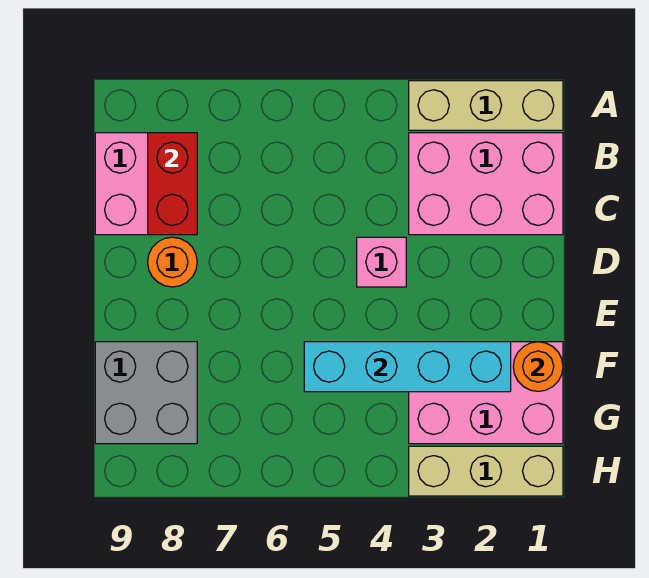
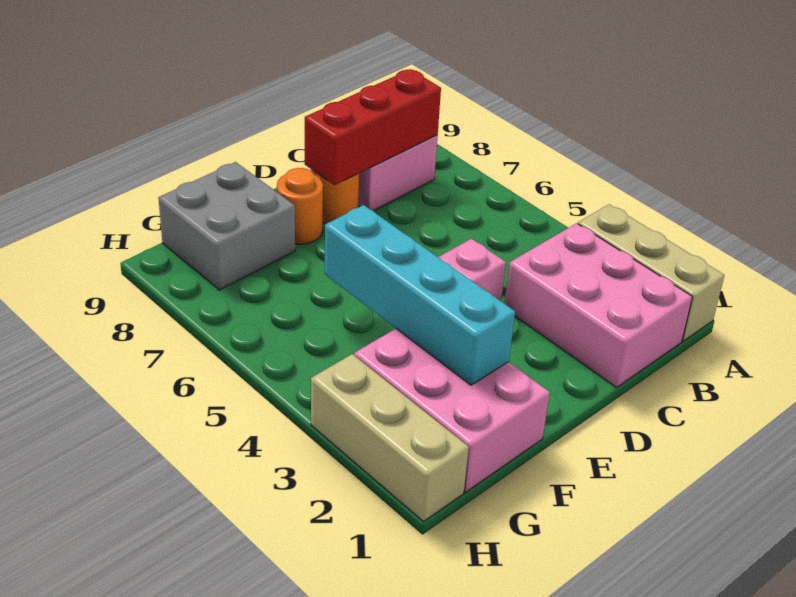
red 1x2 brick [148,133,197,235] -> red 1x3 brick [305,69,441,185]
orange 1x1 round brick [513,342,563,391] -> orange 1x1 round brick moved to [277,168,323,244]

